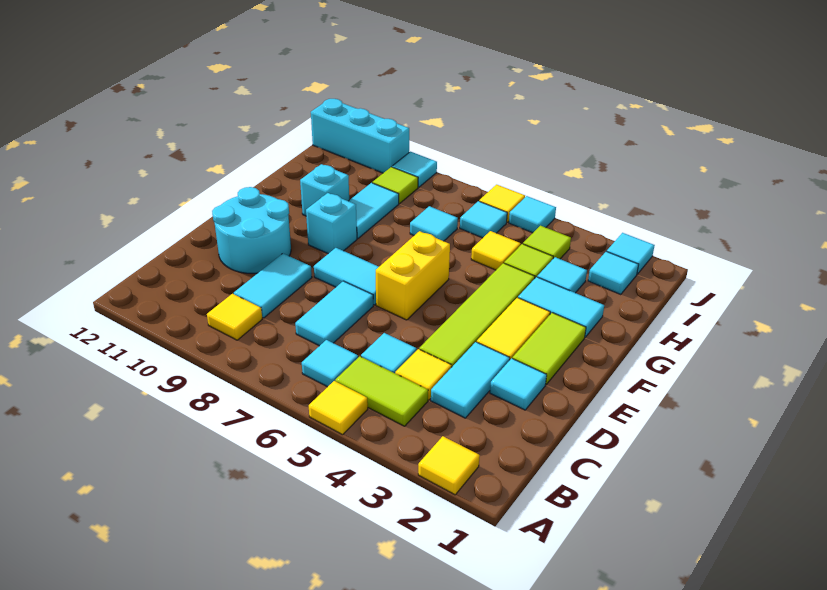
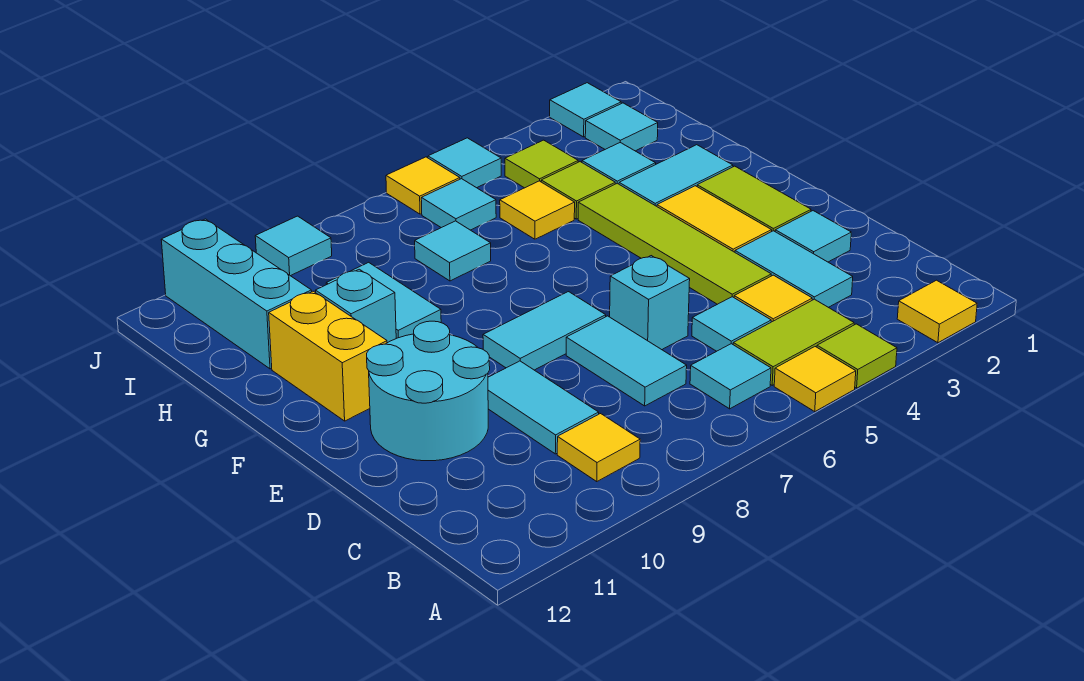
yellow 1x2 brick [376,231,450,320] -> yellow 1x2 brick moved to [269,291,387,421]
cyan 1x1 brick [306,193,357,254] -> cyan 1x1 brick moved to [610,256,690,350]
lime 1x1 tile [372,167,418,204] -> lime 1x1 tile moved to [817,324,897,388]
cyan 1x3 brick [311,99,409,173] -> cyan 1x3 brick turned to [161,219,312,369]

